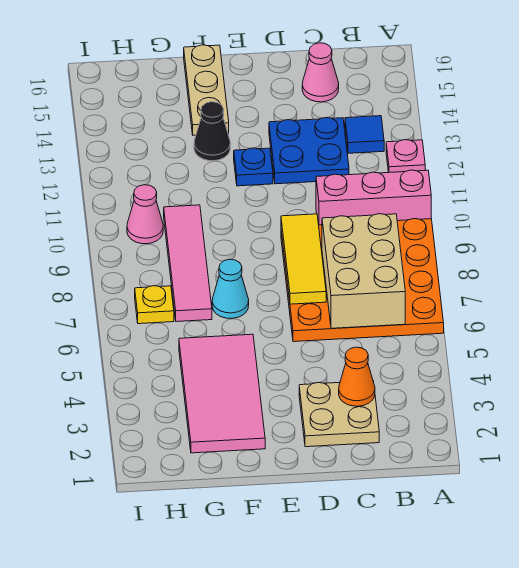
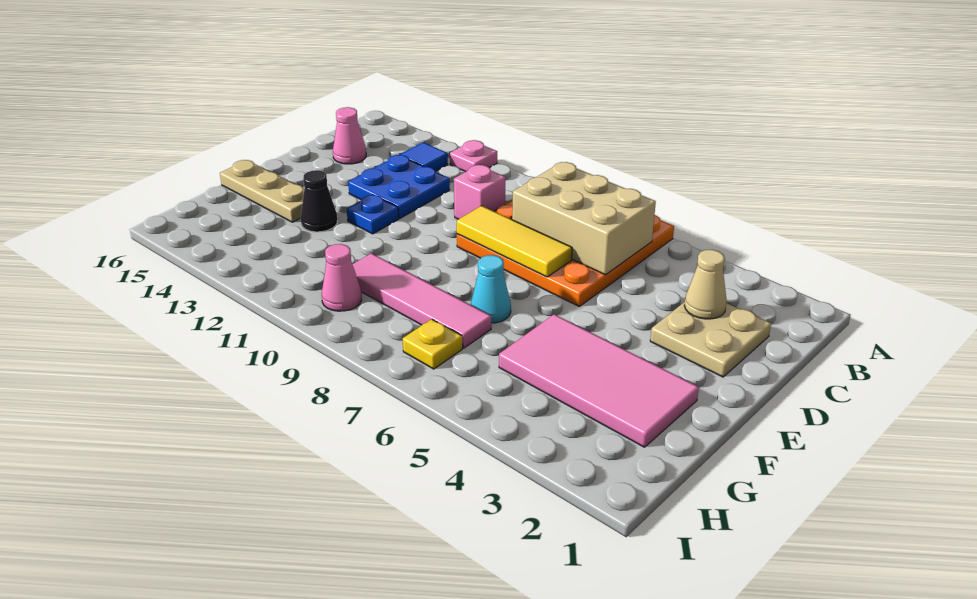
pink 1x3 brick [316,170,431,225] -> pink 1x1 brick [454,165,505,219]
orange 1x1 cone [339,347,375,406] -> tan 1x1 cone [684,250,727,319]

